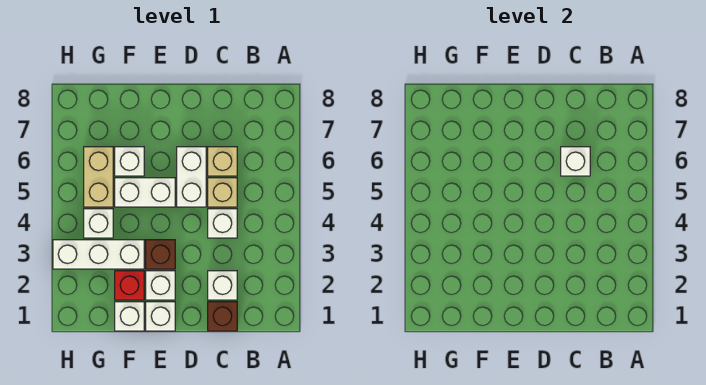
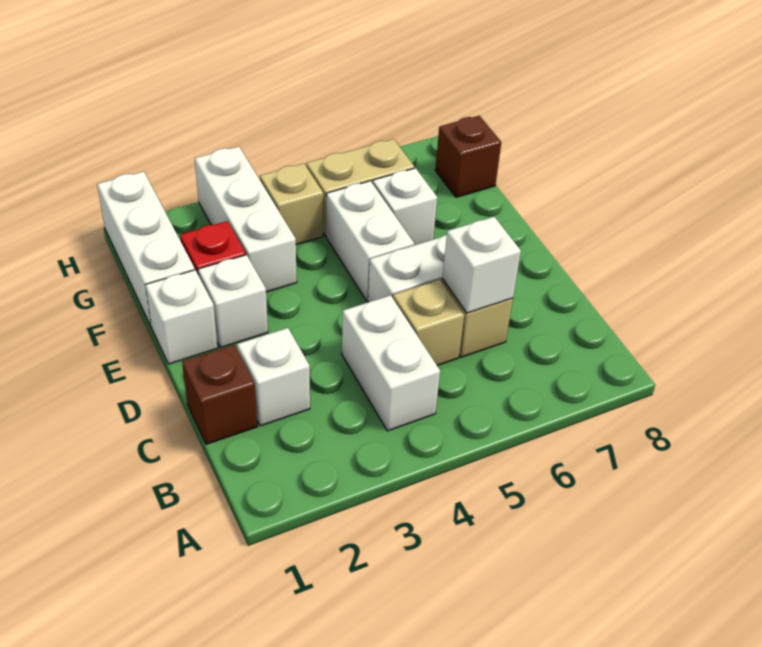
white 1x1 brick [208,209,237,238] -> white 1x2 brick [342,295,440,431]
brown 1x1 brick [146,240,175,269] -> brown 1x1 brick moved to [435,116,501,197]
white 1x1 brick [115,302,144,331] -> white 1x3 brick [97,172,195,327]
white 1x1 brick [84,209,113,238] -> tan 1x1 brick [260,163,323,245]

